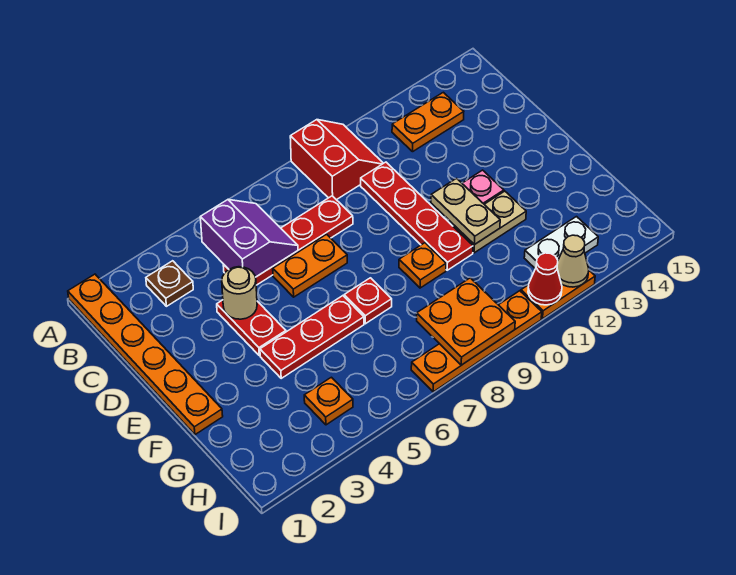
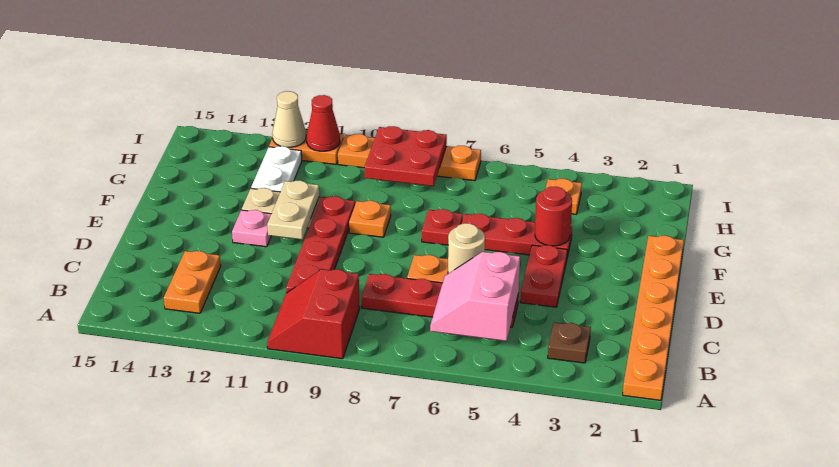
purple 2x2 slope [200,199,298,277] -> pink 2x2 slope [430,252,520,341]
orange 1x2 plate [392,92,464,152] -> orange 1x2 plate turned to [164,251,221,313]
tan 1x1 round brick [222,267,257,319] -> tan 1x1 round brick moved to [448,223,485,274]
none -> red 1x1 round brick [535,187,572,246]
orange 2x2 plate [417,278,515,365] -> red 2x2 plate [365,126,447,186]
white 1x2 plate [524,217,598,269] -> white 1x2 plate turned to [251,146,302,192]

